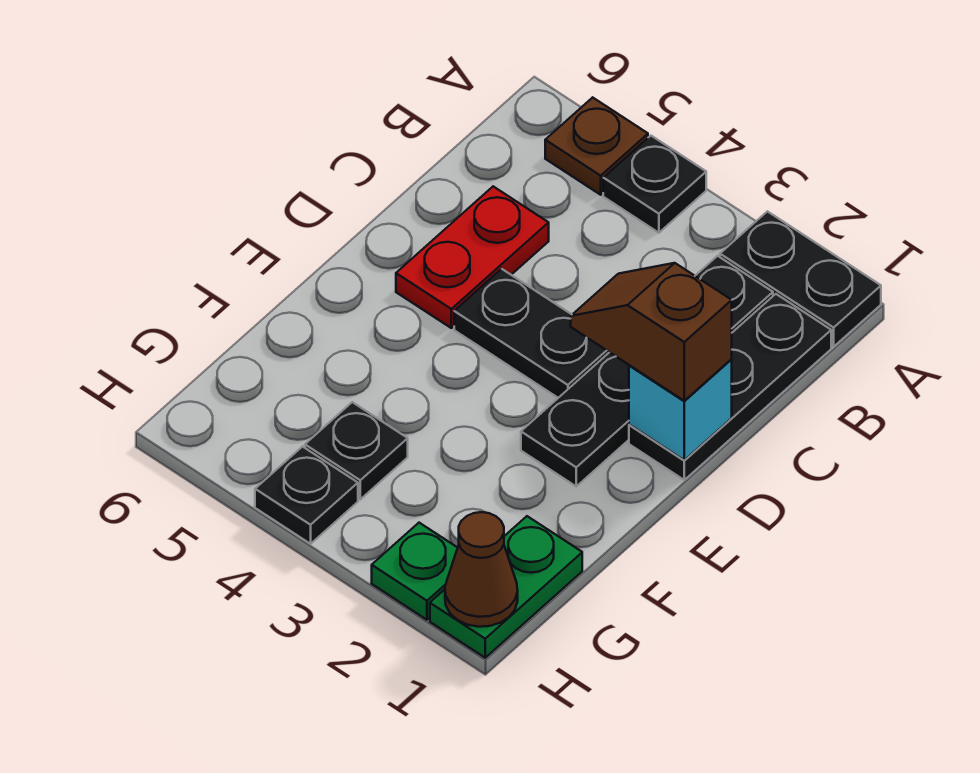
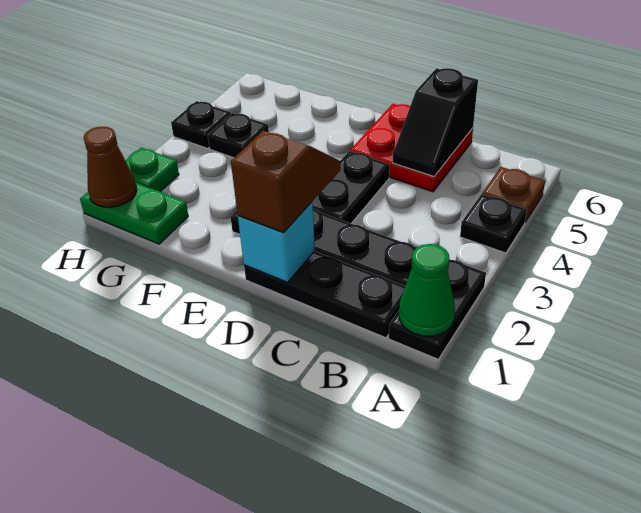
none -> green 1x1 cone [399,244,455,336]
red 1x2 plate [396,186,549,328] -> red 2x2 plate [350,104,473,192]
none -> black 1x2 slope [392,68,478,176]

